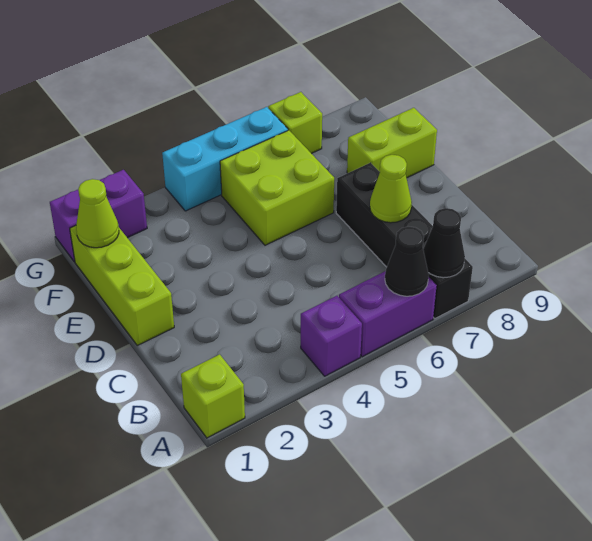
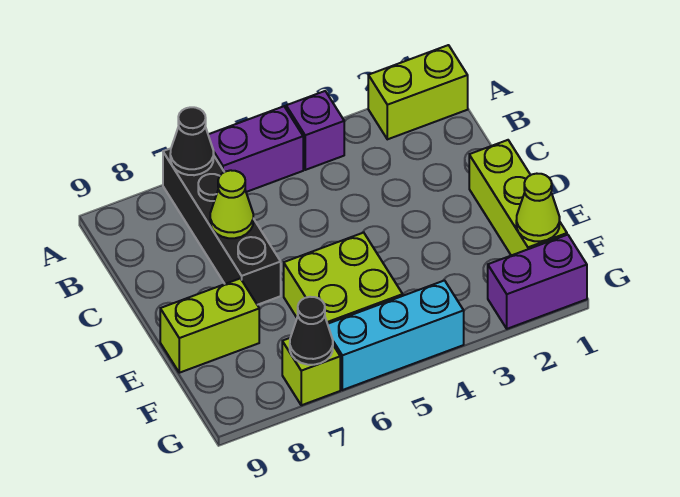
lime 1x1 brick [181,354,245,438] -> lime 1x2 brick [368,45,468,139]
black 1x1 cone [385,227,429,296] -> black 1x1 cone moved to [290,297,333,365]

